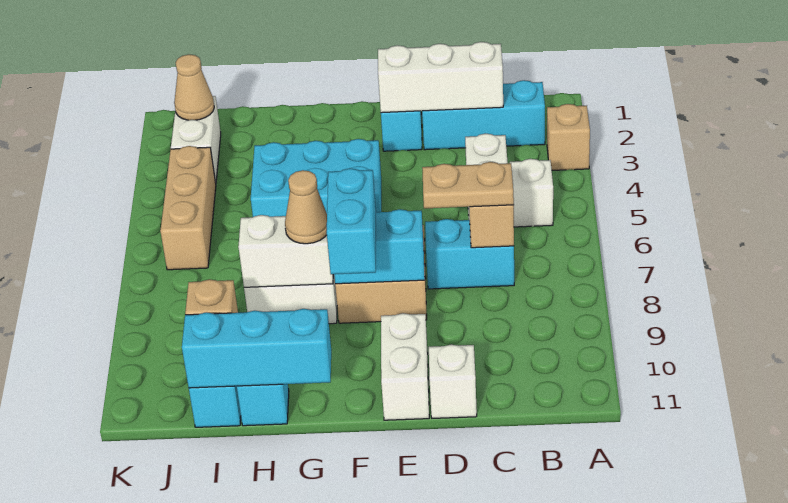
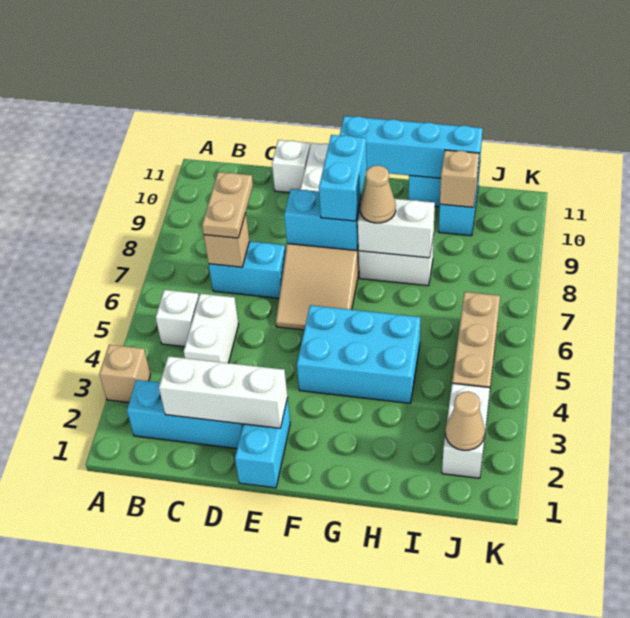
tan 1x2 plate [422,162,514,209] -> tan 1x2 plate turned to [202,172,253,238]
cyan 1x3 brick [182,309,331,388] -> cyan 1x4 brick [340,116,483,180]

